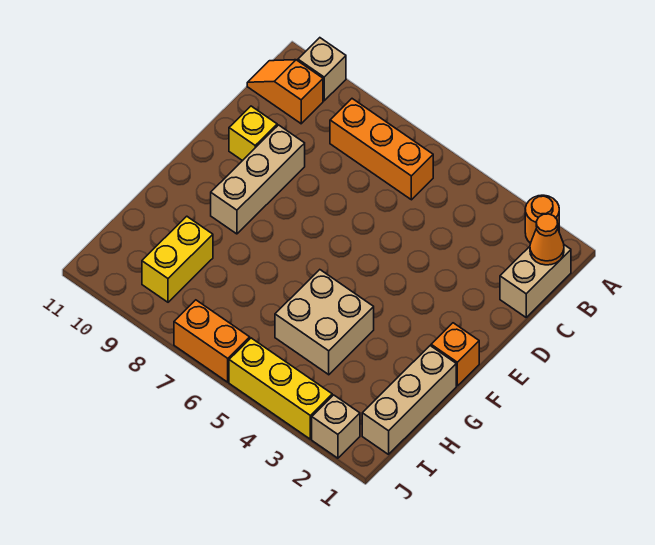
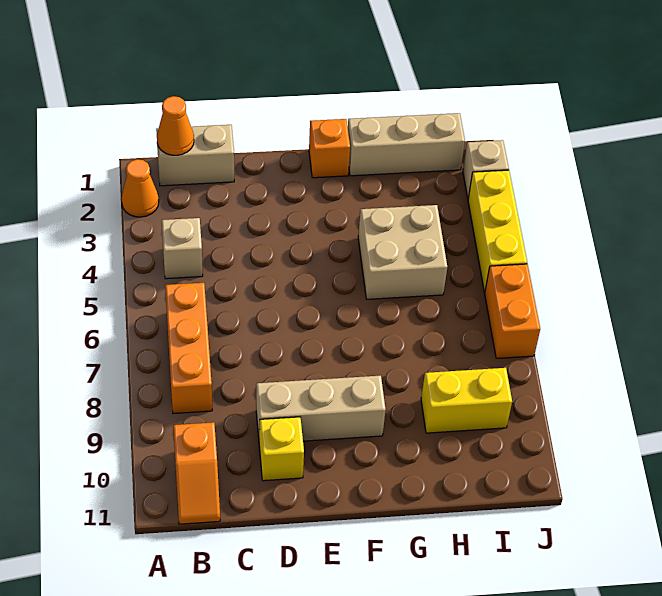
orange 1x1 round brick [525,195,559,243] -> orange 1x1 cone [122,159,159,217]
tan 1x1 brick [298,38,346,101] -> tan 1x1 brick moved to [162,218,203,279]

